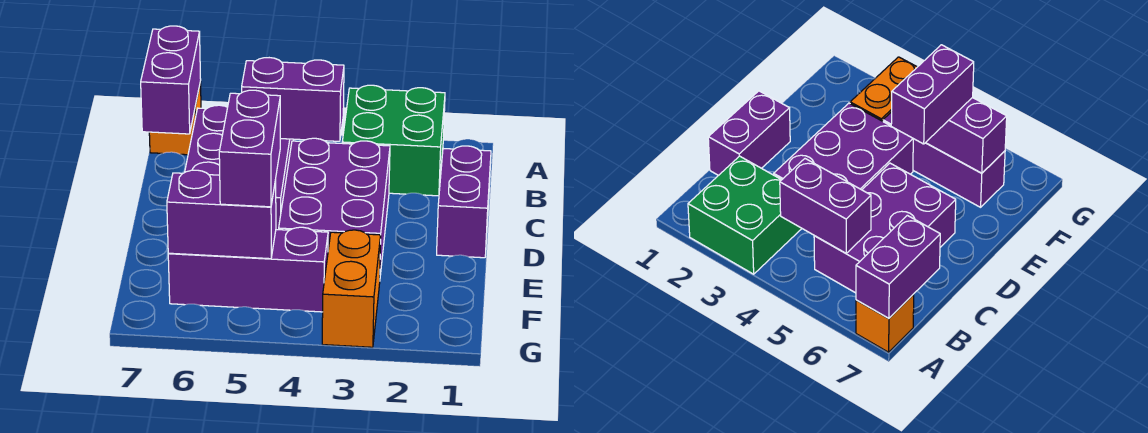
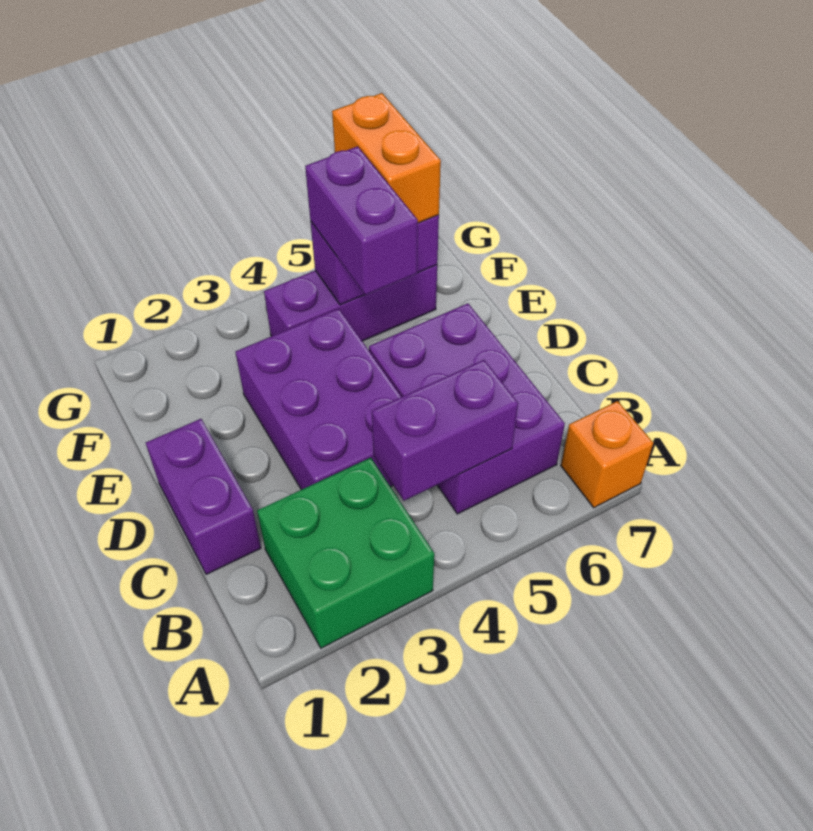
purple 1x2 brick [141,26,201,134] -> none
orange 1x2 brick [322,230,381,347] -> orange 1x2 brick moved to [332,93,441,223]

